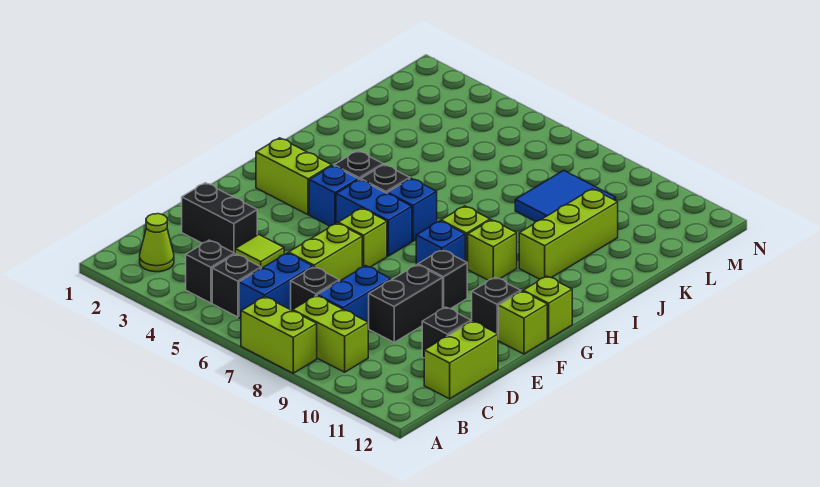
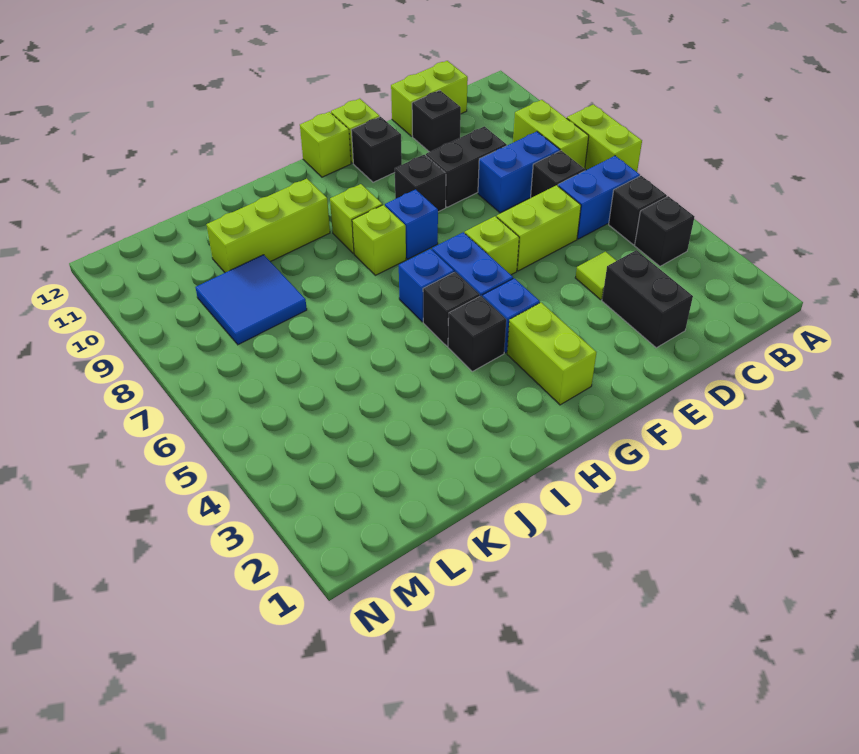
lime 1x1 cone [140,214,174,272] -> none

